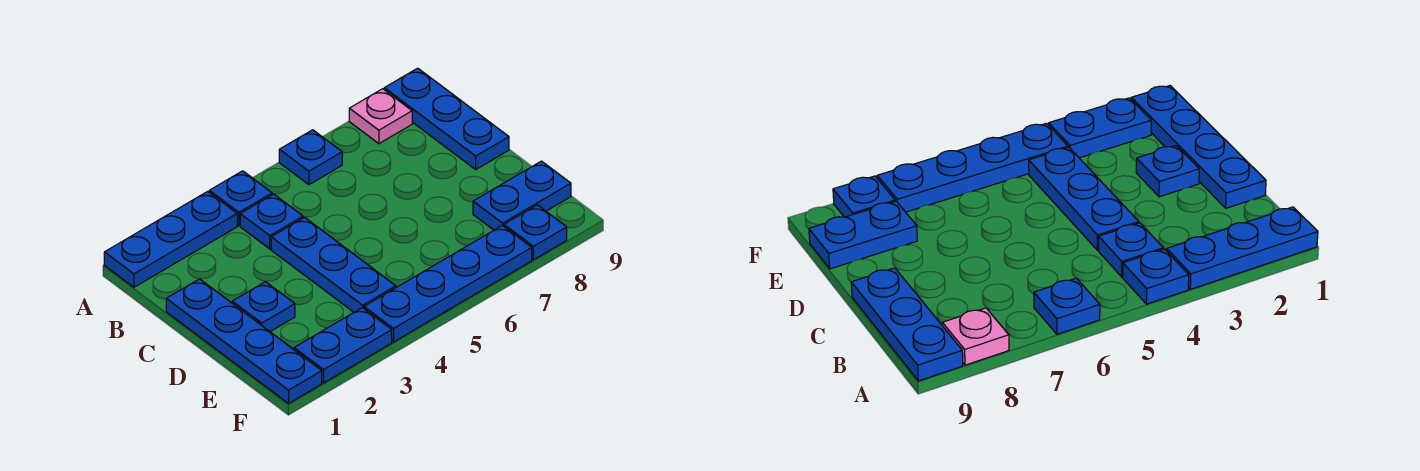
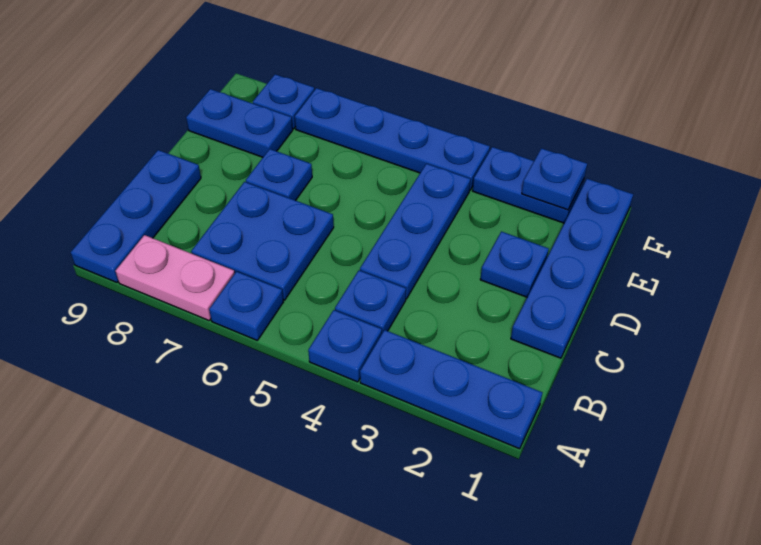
pink 1x1 plate [349,89,412,144] -> pink 1x2 plate [115,235,235,320]
none -> blue 2x2 plate [191,182,334,300]
none -> blue 1x1 plate [246,149,312,201]
none -> blue 1x1 plate [522,148,587,210]

